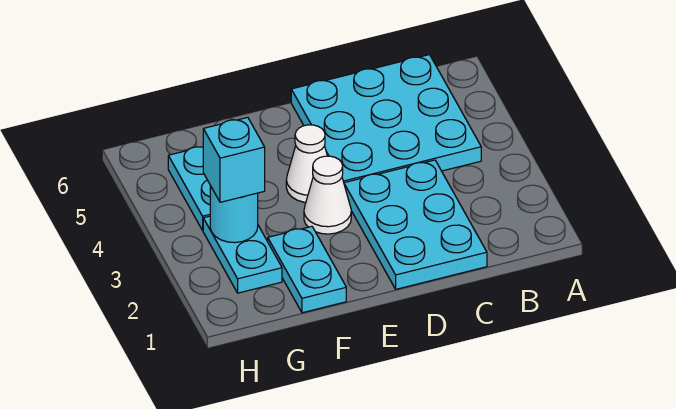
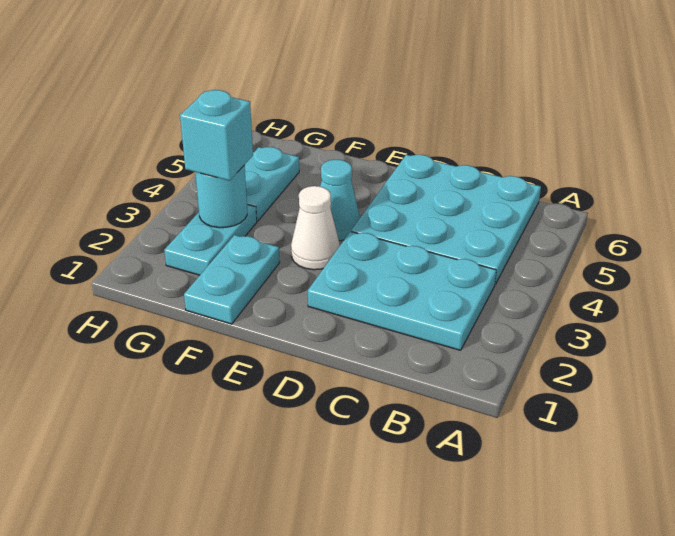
cyan 2x3 plate [344,160,487,289] -> cyan 2x3 plate turned to [308,232,496,350]
white 1x1 cone [286,125,327,202] -> cyan 1x1 cone [320,160,360,241]

